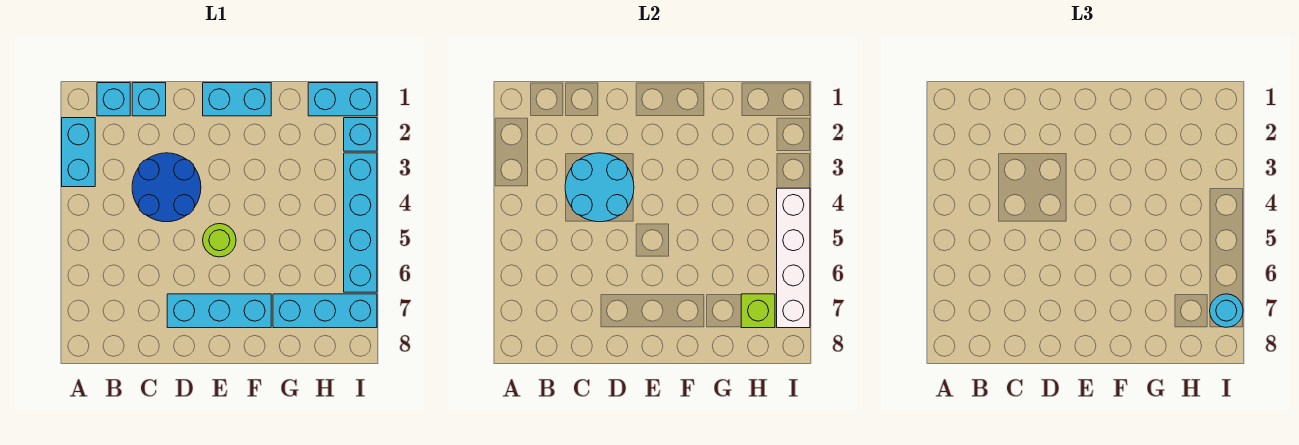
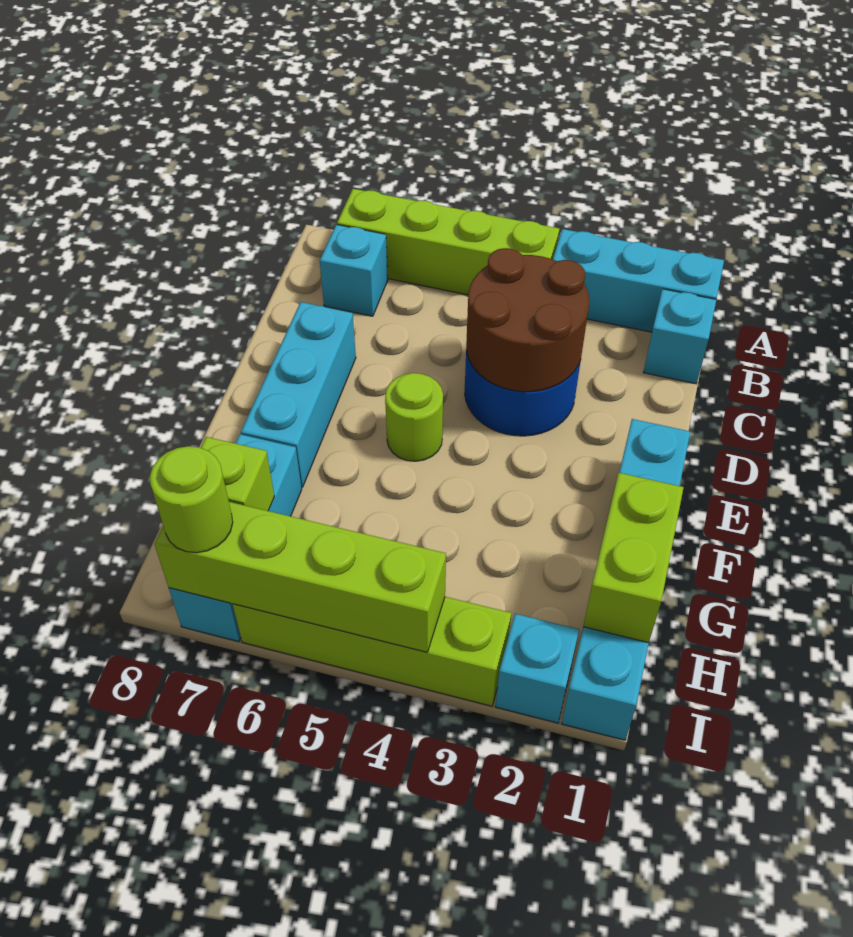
cyan 1x2 brick [62,118,95,187] -> cyan 1x3 brick [553,229,724,332]
none -> lime 1x4 brick [337,189,559,295]
cyan 1x1 brick [132,83,166,116] -> cyan 1x1 brick moved to [320,225,388,316]
cyan 2x2 round brick [565,153,634,222] -> brown 2x2 round brick [466,248,589,392]
none -> lime 1x2 brick [583,473,684,643]
cyan 1x4 brick [344,153,377,292] -> lime 1x4 brick [233,597,511,706]
white 1x4 brick [777,188,810,328] -> lime 1x4 brick [155,502,446,652]
cyan 1x1 round brick [1210,294,1243,327] -> lime 1x1 round brick [150,446,233,553]

